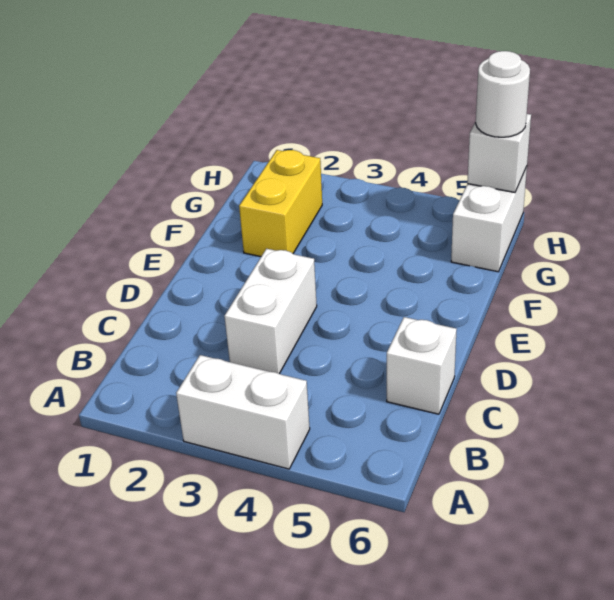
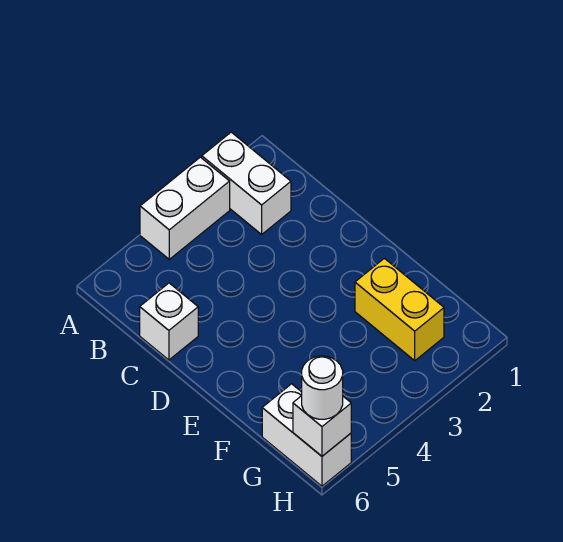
white 1x2 brick [224,249,317,374] -> white 1x2 brick moved to [202,132,291,234]

